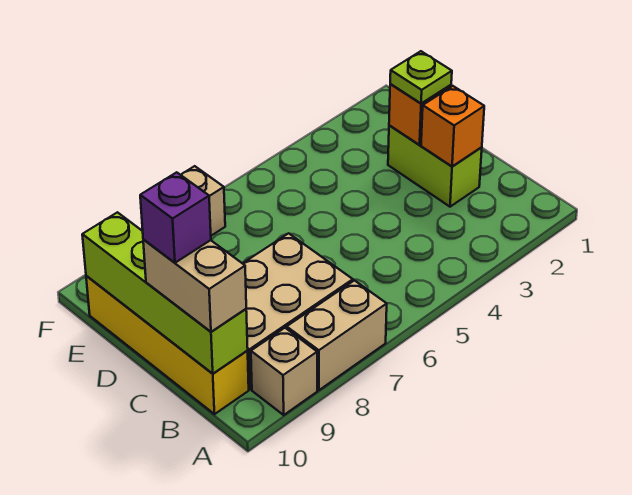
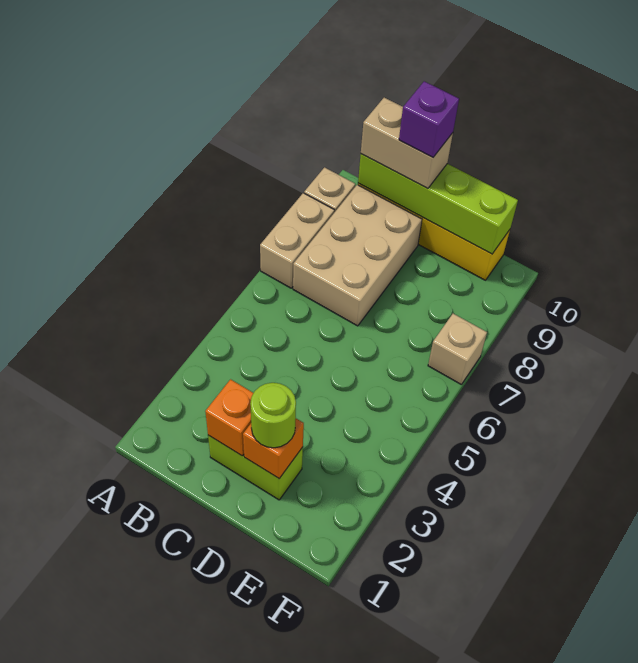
lime 1x1 plate [390,51,452,103] -> lime 1x1 round brick [250,383,296,448]

